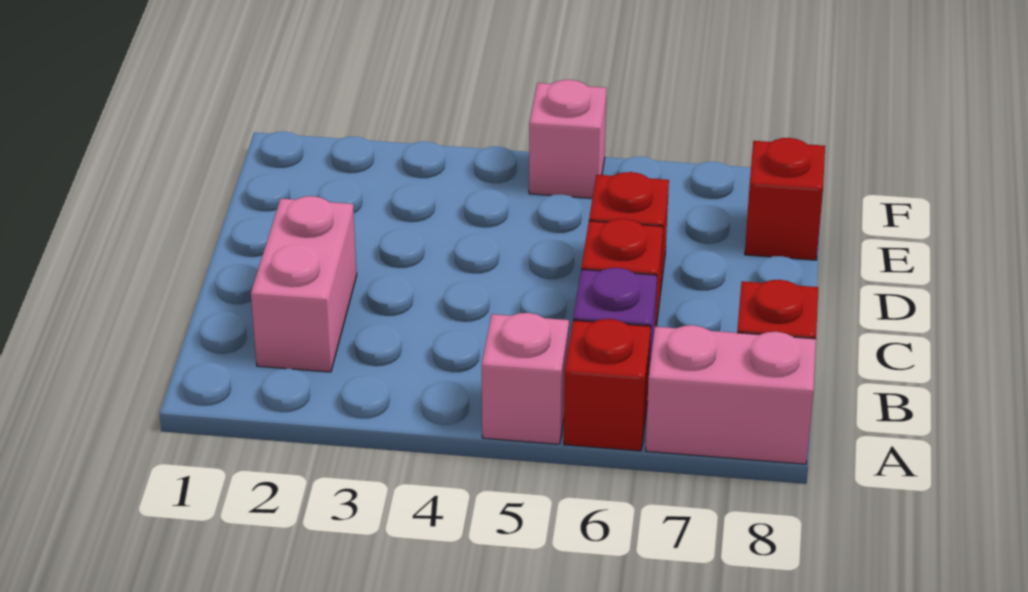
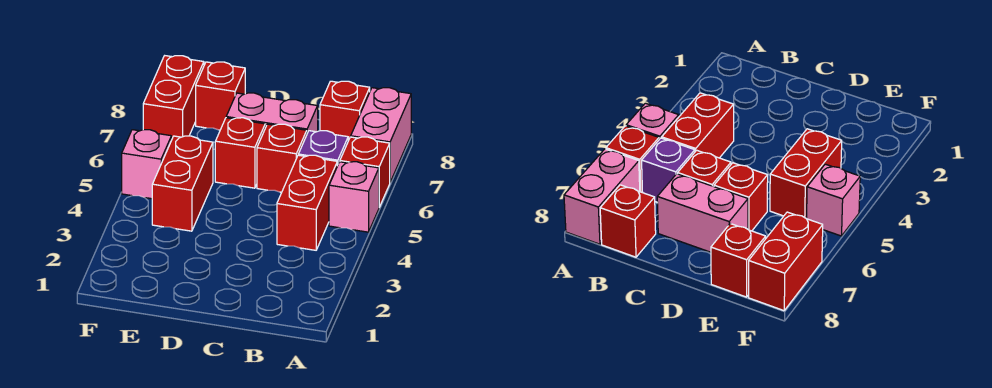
pink 1x2 brick [251,196,357,372] -> pink 1x2 brick moved to [226,93,318,133]
none -> red 1x2 brick [277,155,337,250]
none -> red 1x2 brick [152,136,213,231]
none -> red 1x2 brick [143,56,204,140]

